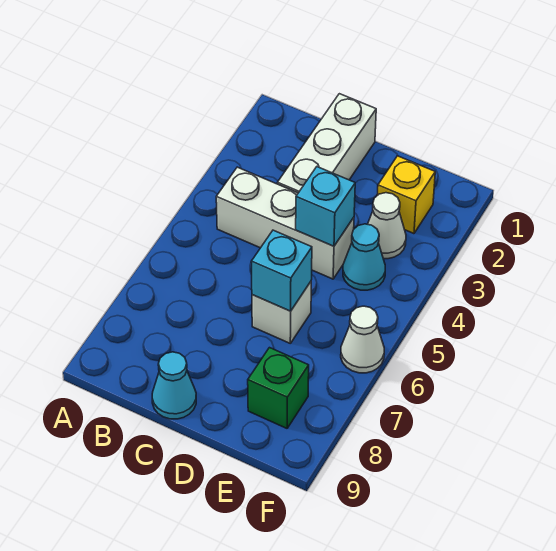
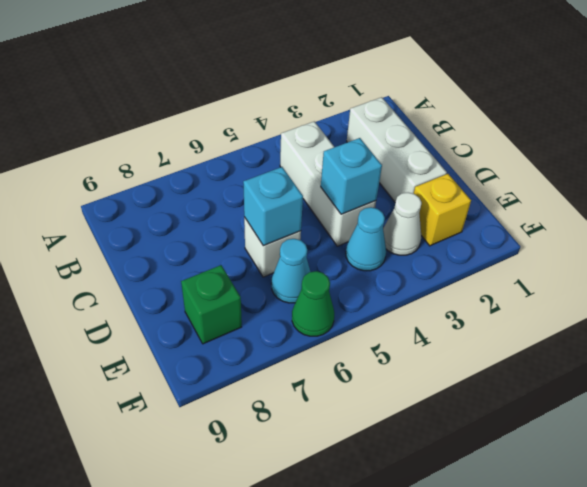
white 1x3 brick [277,94,376,193] -> white 1x3 brick turned to [347,97,447,202]
cyan 1x1 cone [152,352,196,419] -> cyan 1x1 cone moved to [271,239,310,303]
white 1x1 cone [341,306,384,373] -> green 1x1 cone [292,271,334,336]

